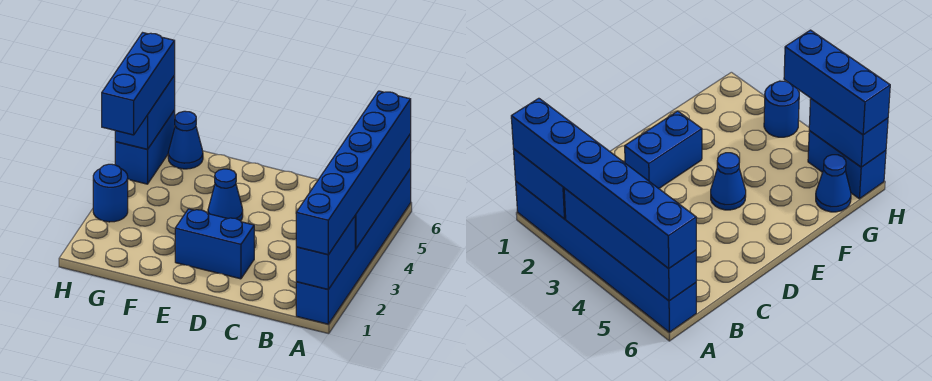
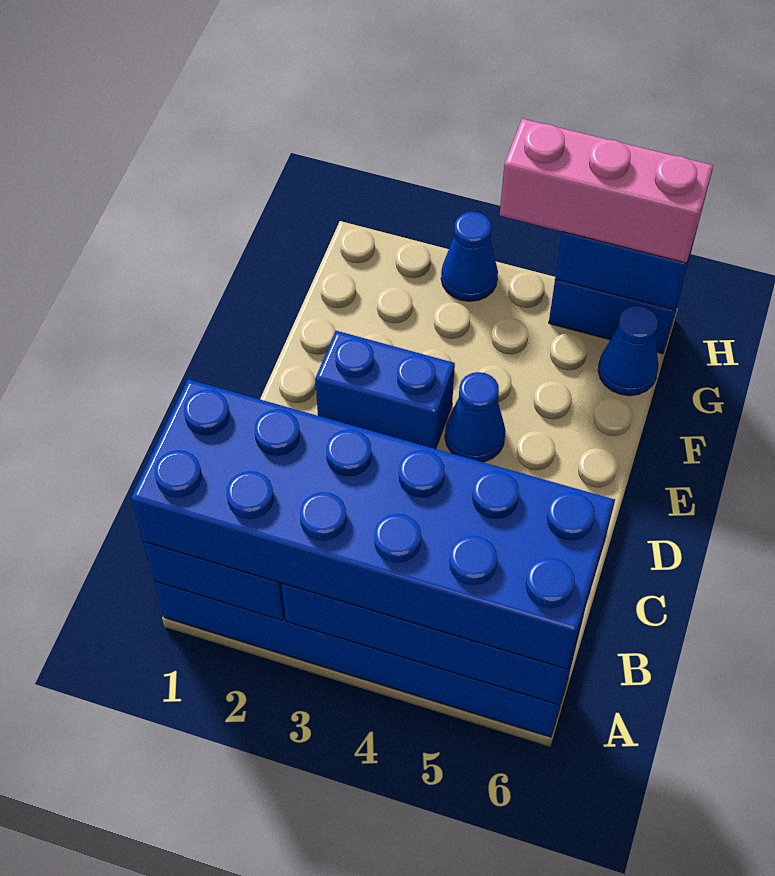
blue 1x6 brick [296,91,411,255] -> blue 2x6 brick [131,379,615,669]
blue 1x2 brick [175,209,254,279] -> blue 1x2 brick turned to [315,331,455,449]
blue 1x1 round brick [93,164,128,222] -> blue 1x1 cone [441,212,498,301]
blue 1x3 brick [102,33,175,135] -> pink 1x3 brick [500,119,714,263]

